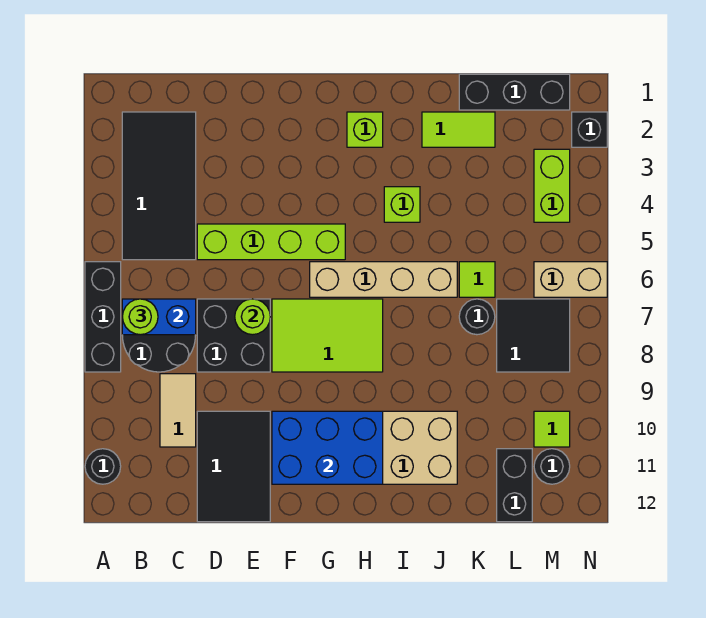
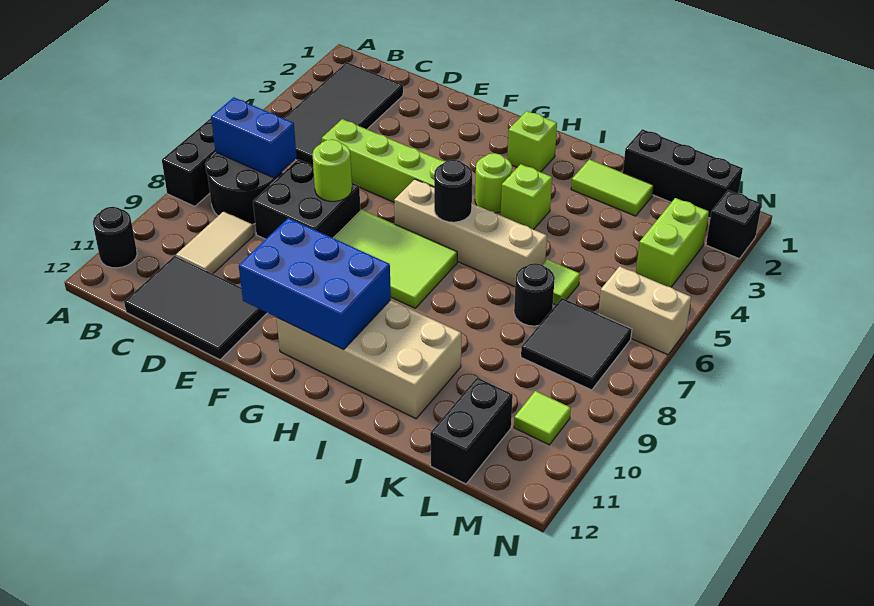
lime 1x1 round brick [122,299,158,335] -> lime 1x1 round brick moved to [475,153,512,213]
black 2x3 tile [197,411,270,522] -> black 2x3 tile turned to [124,256,267,360]
black 1x1 round brick [534,449,570,484] -> black 1x1 round brick moved to [434,160,472,222]

